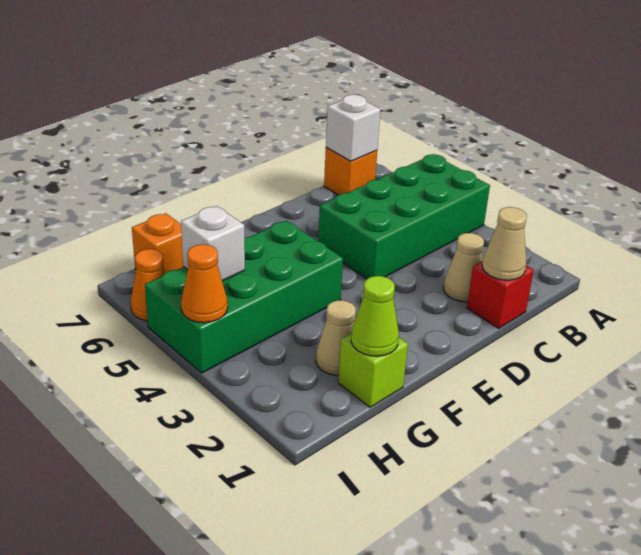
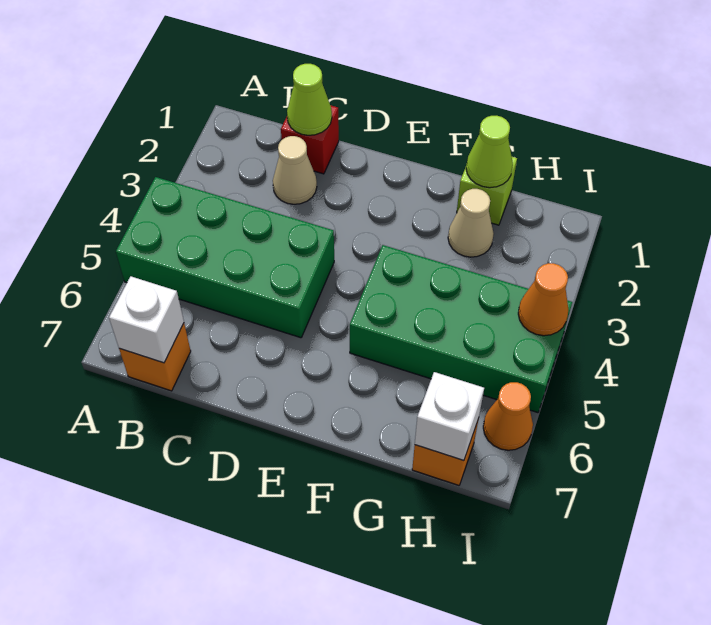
tan 1x1 cone [482,207,527,280] -> lime 1x1 cone [287,64,332,135]
white 1x1 brick [181,206,245,281] -> white 1x1 brick moved to [415,372,484,461]

